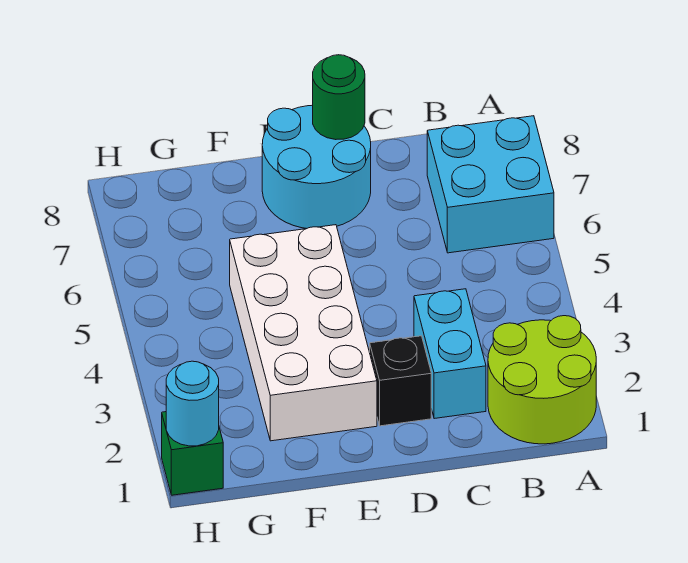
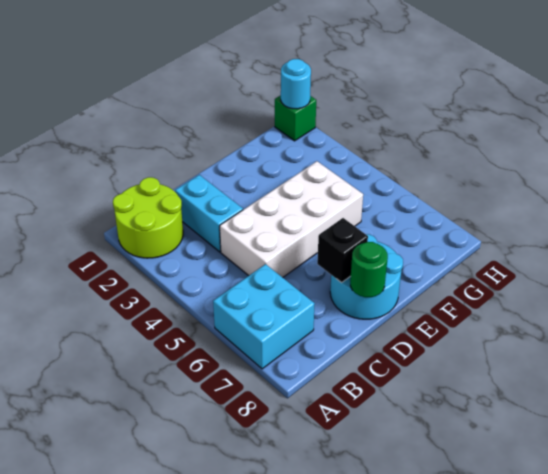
black 1x1 brick [370,336,431,426] -> black 1x1 brick moved to [317,218,368,283]
white 2x4 brick [230,225,377,441] -> white 2x4 brick turned to [220,161,363,277]

